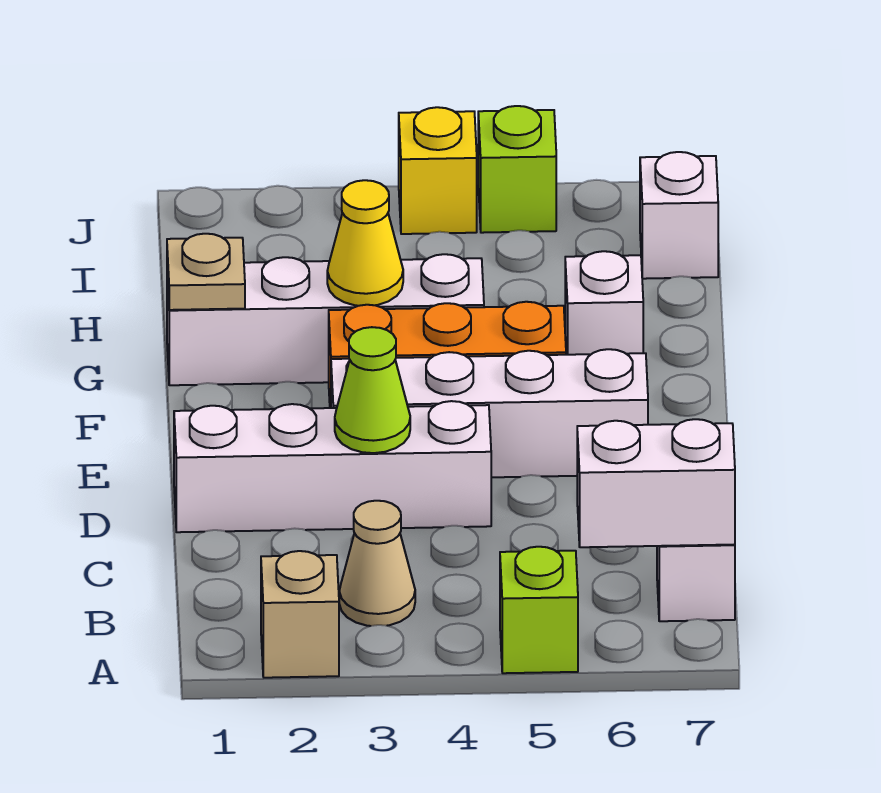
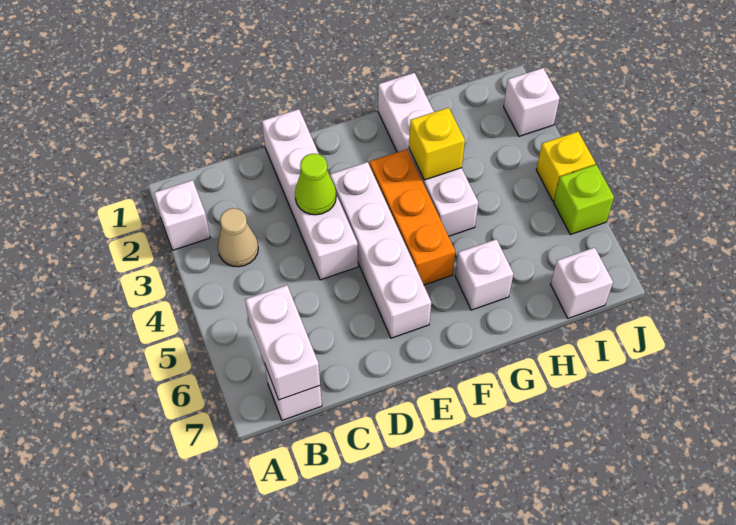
tan 1x1 brick [261,551,339,678] -> white 1x1 brick [154,180,211,250]
lime 1x1 brick [500,547,578,673] -> none
tan 1x1 plate [167,234,245,310] -> none
yellow 1x1 cone [327,180,403,306] -> yellow 1x1 brick [409,108,465,180]
none -> white 1x1 brick [504,68,560,136]

